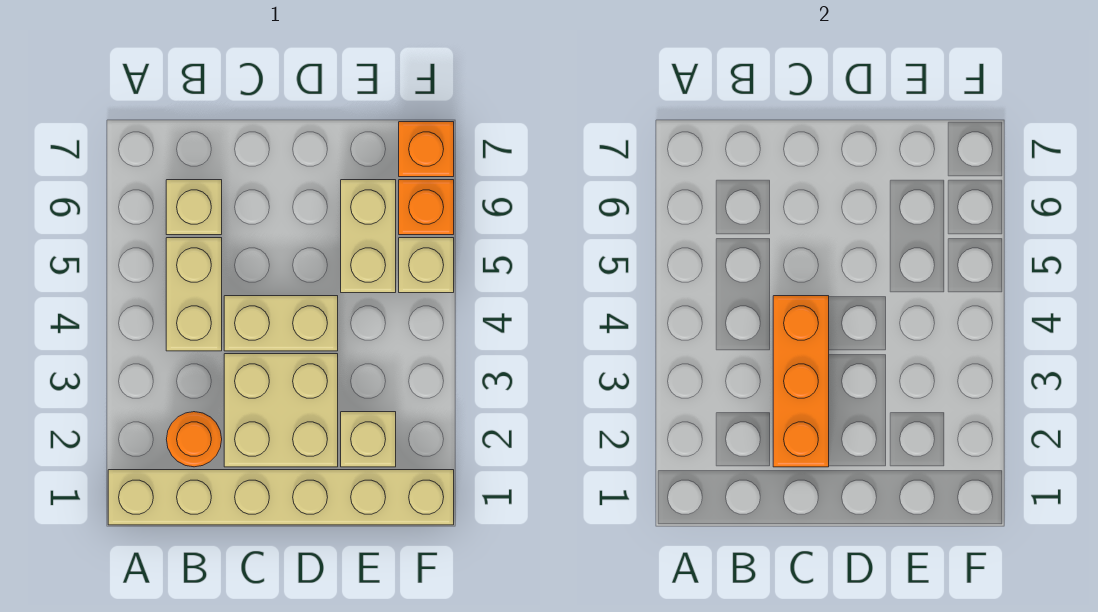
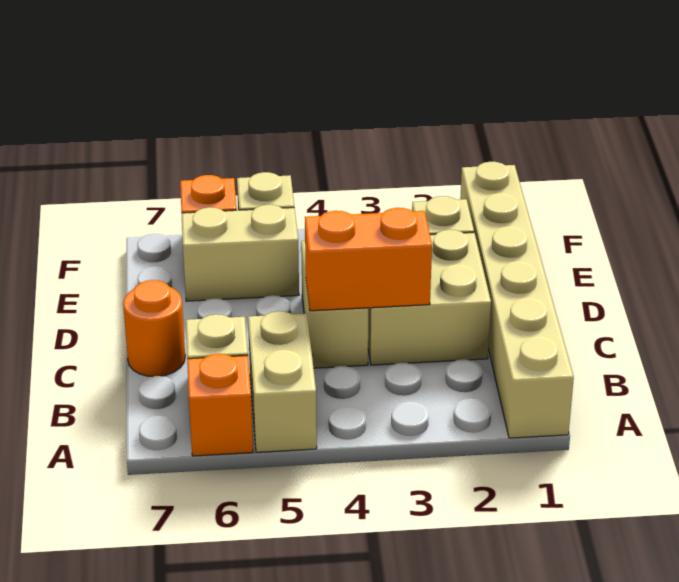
orange 1x1 round brick [166,412,222,467] -> orange 1x1 round brick moved to [123,280,185,376]
tan 1x2 brick [166,238,222,351] -> tan 1x2 brick turned to [248,311,317,452]
orange 1x3 brick [773,296,829,467] -> orange 1x2 brick [305,208,432,311]
orange 1x1 brick [399,122,454,177] -> orange 1x1 brick moved to [187,354,253,456]

